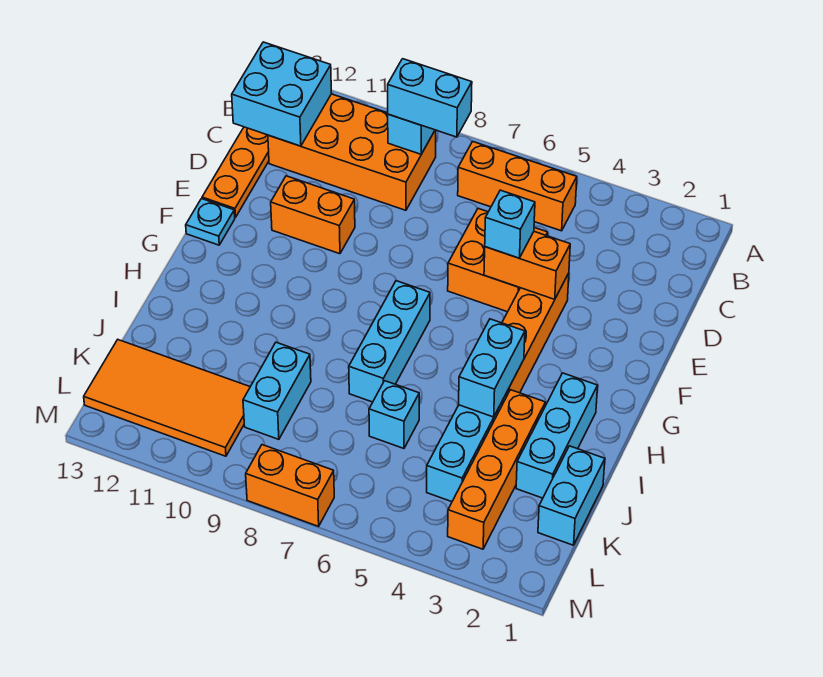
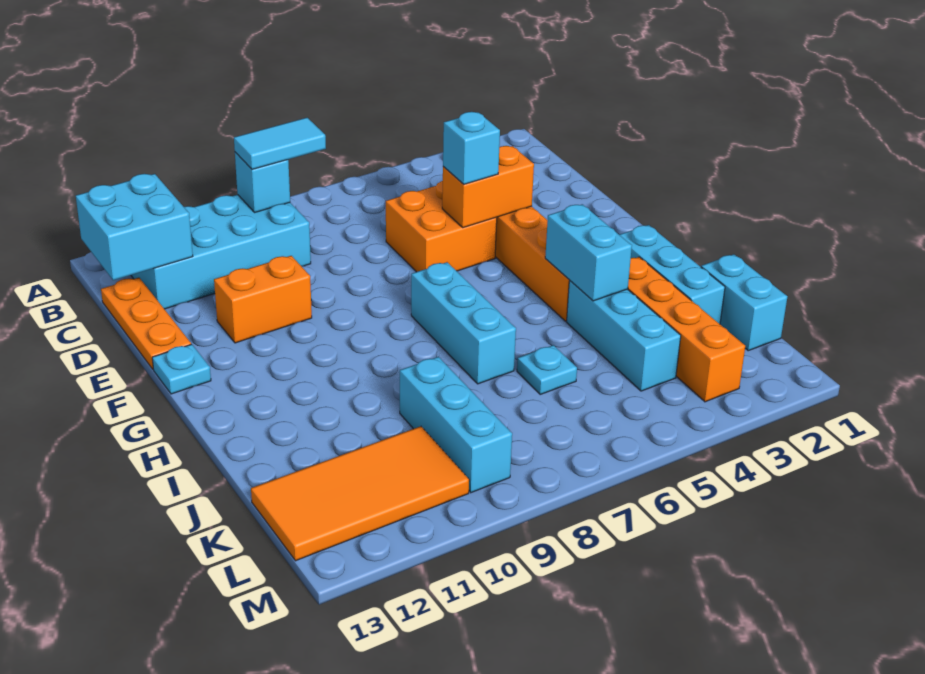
orange 1x3 brick [458,142,577,231] -> none
cyan 1x2 brick [388,59,472,137] -> cyan 1x2 tile [234,118,326,169]
orange 2x4 brick [268,94,436,210] -> cyan 2x4 brick [131,195,311,309]
cyan 1x1 brick [369,381,419,448] -> cyan 1x1 plate [517,345,577,394]
cyan 1x2 brick [243,342,311,439] -> cyan 1x3 brick [400,357,512,493]
orange 1x2 brick [246,445,334,526] -> none

